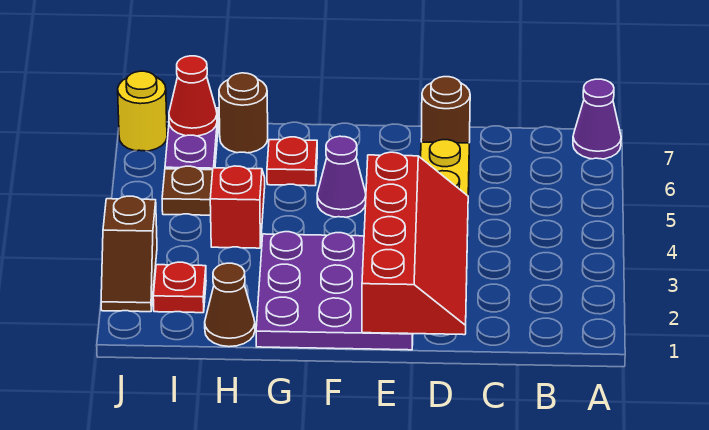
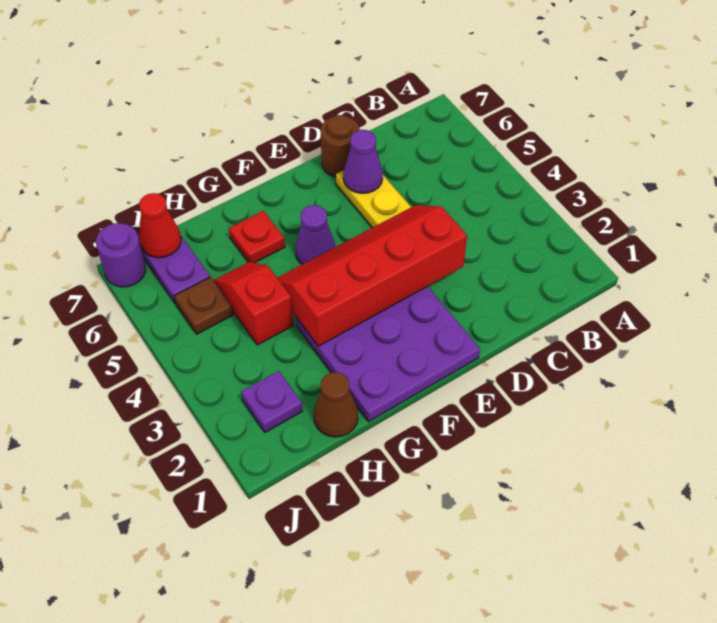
purple 1x1 cone [573,79,621,159] -> purple 1x1 cone moved to [343,130,383,193]
red 2x4 slope [362,152,468,335] -> red 2x4 slope turned to [277,205,467,346]
brown 1x1 round brick [219,73,268,153] -> none
red 1x1 plate [153,262,206,313] -> purple 1x1 plate [241,371,303,432]
brown 1x2 slope [101,196,157,312] -> none
yellow 1x1 round brick [118,71,167,151] -> purple 1x1 round brick [96,223,146,287]

